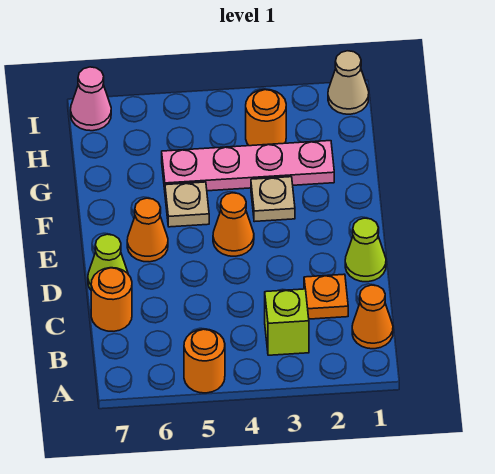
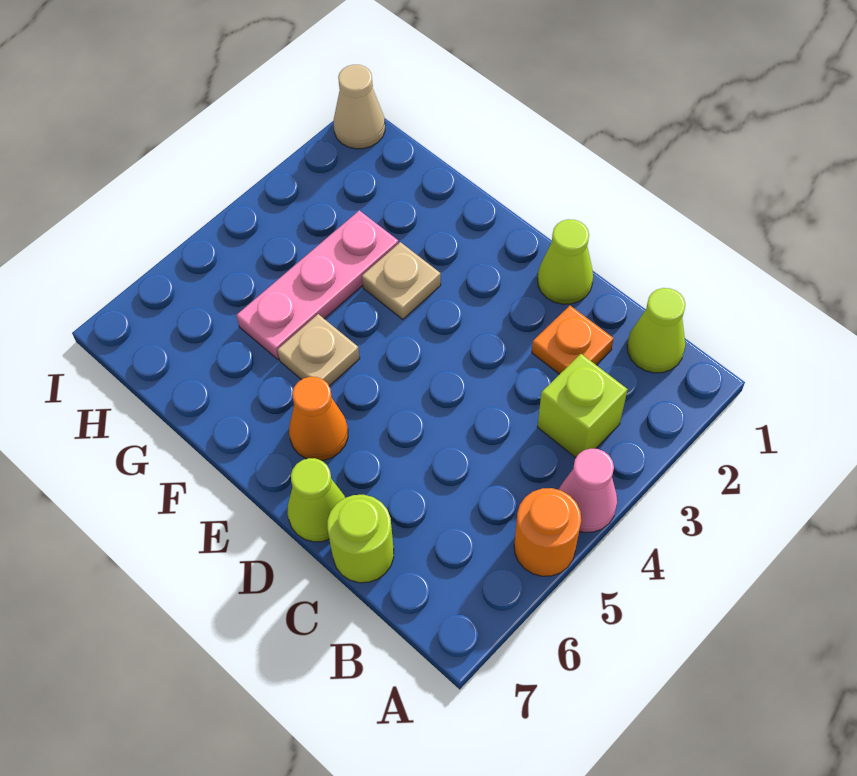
orange 1x1 cone [352,285,393,349] -> lime 1x1 cone [627,288,685,373]
orange 1x1 round brick [91,268,132,331] -> lime 1x1 round brick [327,495,394,583]
orange 1x1 cone [213,193,254,256] -> none
pink 1x4 plate [162,141,334,191] -> pink 1x3 plate [236,210,399,359]
orange 1x1 round brick [246,90,286,146] -> none
pink 1x1 cone [71,67,111,131] -> pink 1x1 cone moved to [559,449,617,532]

